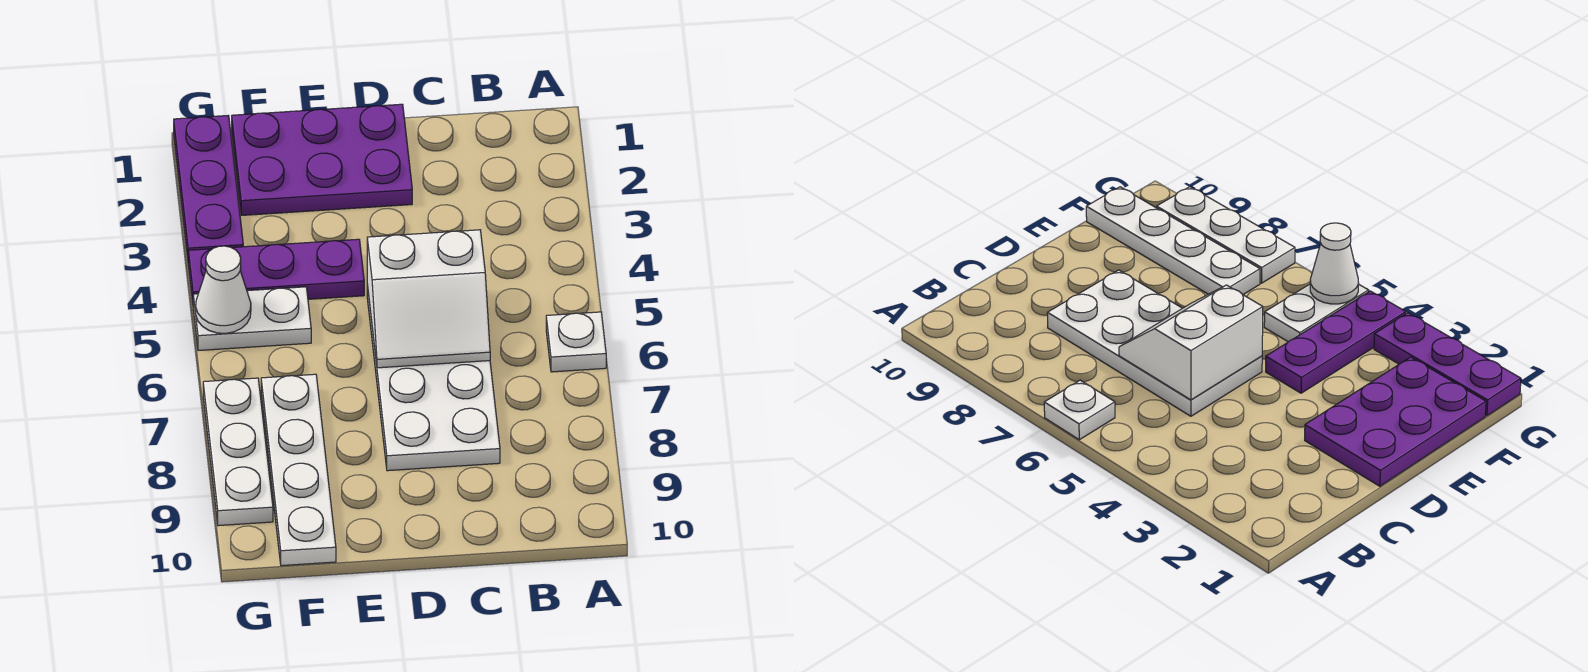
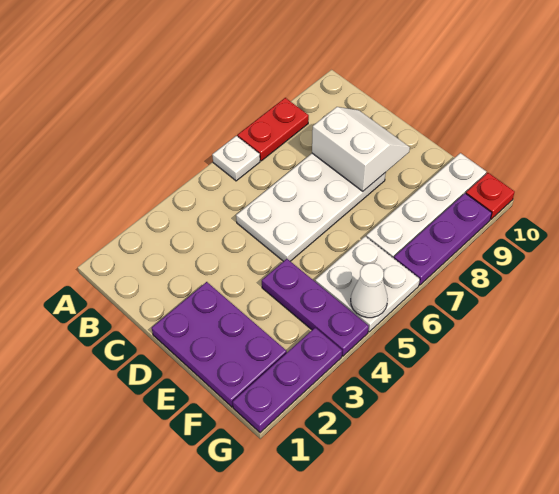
none -> red 1x2 plate [238,98,309,161]
white 2x2 slope [367,230,490,368] -> white 2x2 slope moved to [312,107,410,191]
white 1x2 plate [193,287,311,351] -> white 2x2 plate [315,236,420,332]
white 1x3 plate [203,378,273,526] -> purple 1x3 plate [394,193,492,285]
none -> red 1x1 plate [466,173,515,219]

